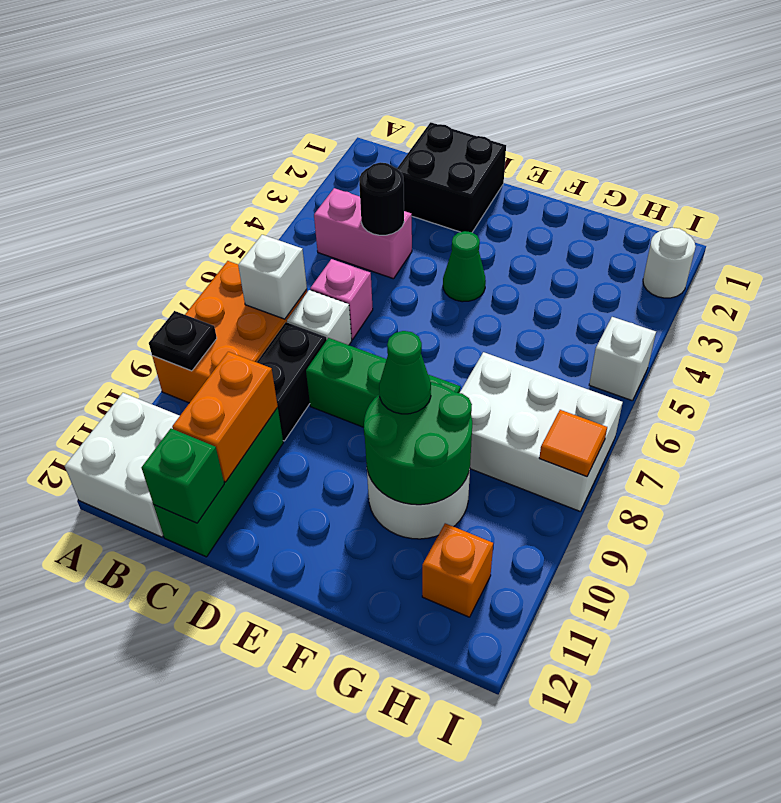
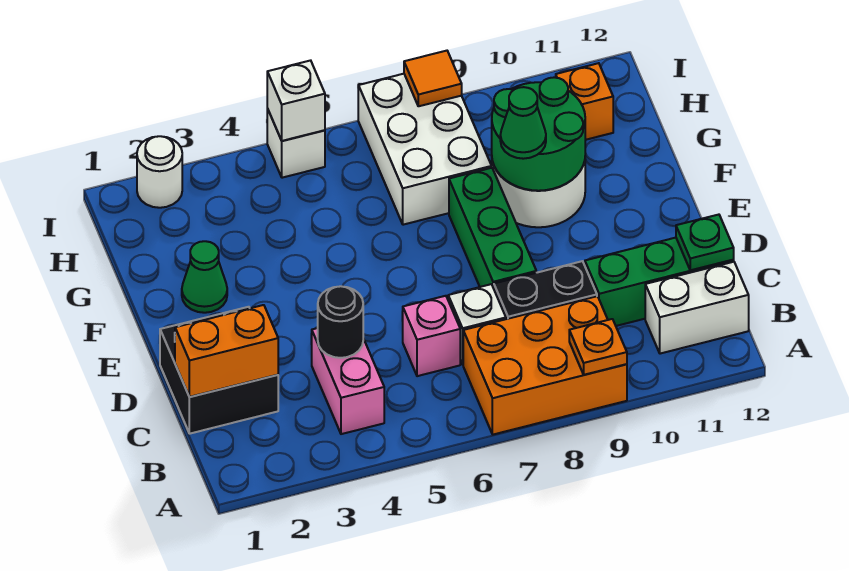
black 1x1 plate [149,311,217,371] -> orange 1x1 plate [569,319,627,375]
white 2x2 brick [65,393,179,537] -> white 1x2 brick [645,262,749,354]
white 1x1 brick [238,235,307,319] -> white 1x1 brick moved to [267,60,325,141]
orange 1x2 brick [172,352,278,482] -> orange 1x2 brick moved to [175,305,278,397]
green 1x1 brick [142,429,224,523] -> green 1x1 plate [676,215,734,270]
green 1x1 cone [443,231,486,302] -> green 1x1 cone moved to [182,241,227,313]

